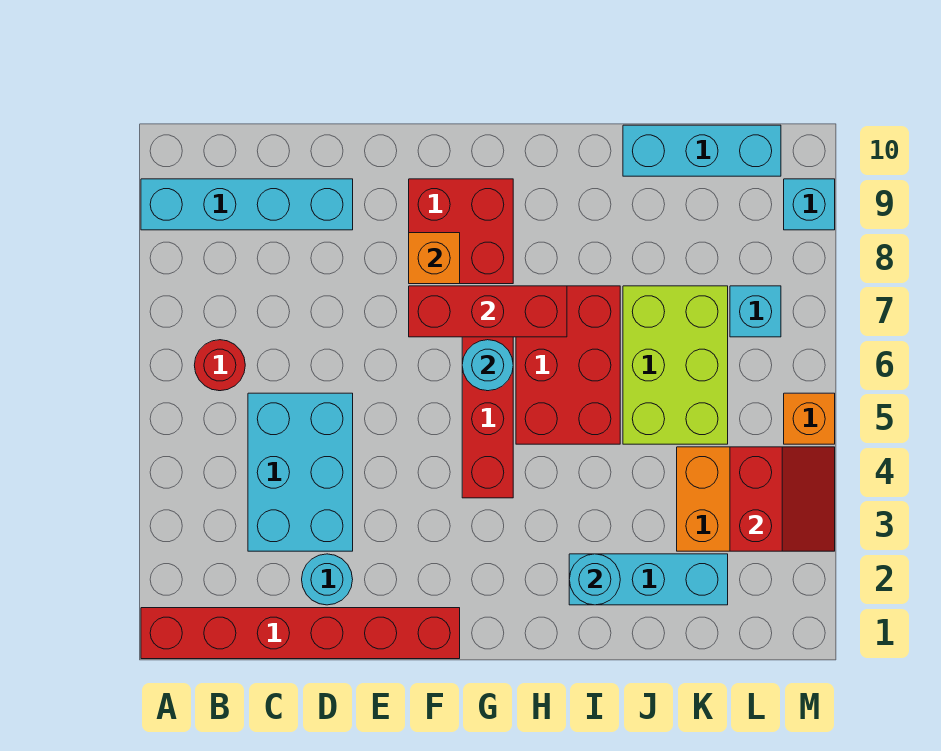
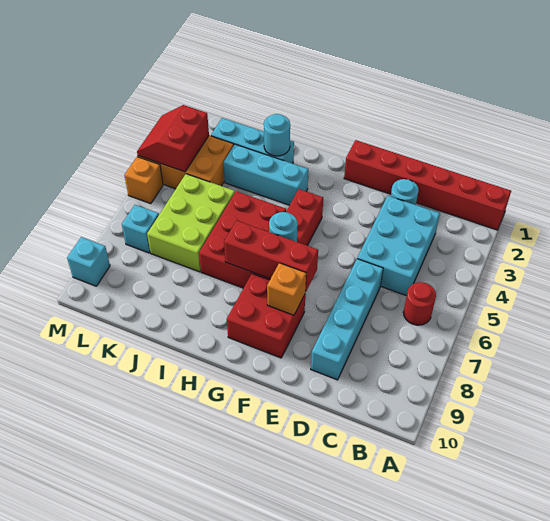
cyan 1x4 brick [141,179,353,230] -> cyan 1x4 brick turned to [311,259,383,380]
cyan 1x3 brick [623,125,781,176] -> cyan 1x3 brick moved to [223,144,308,205]

